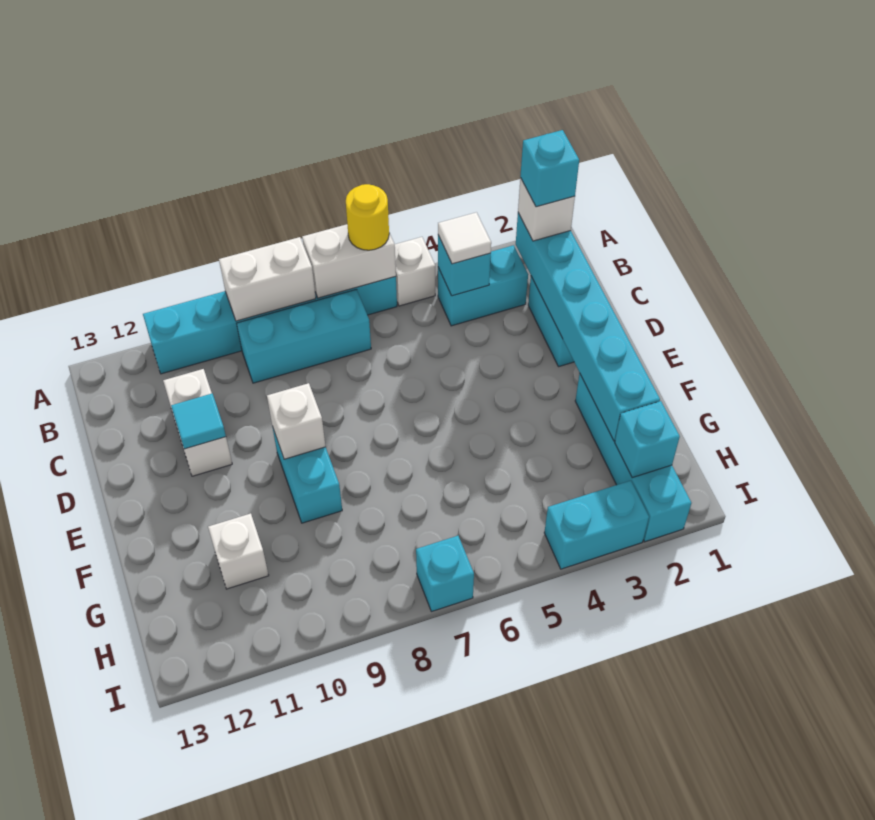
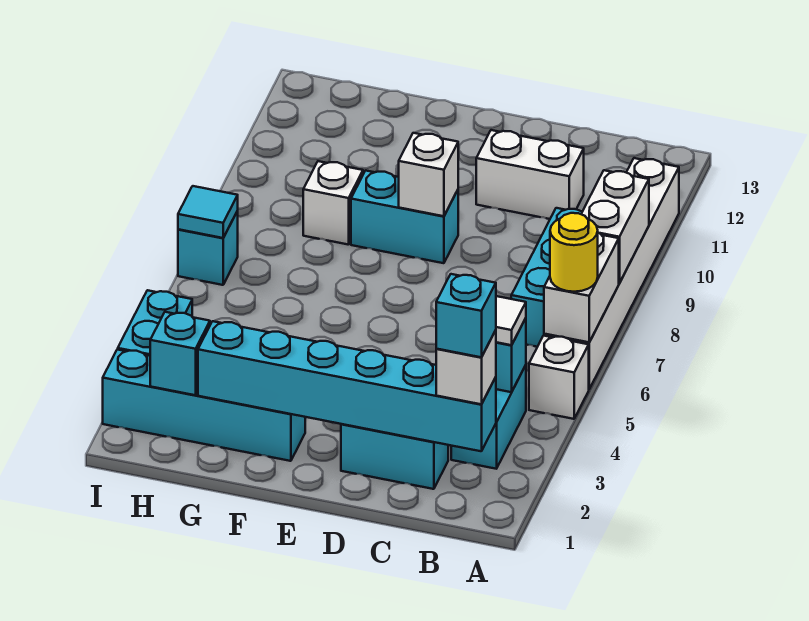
cyan 1x6 brick [143,277,397,374] -> white 1x6 brick [544,158,679,389]
cyan 1x1 tile [171,394,226,449] -> cyan 1x1 tile moved to [178,186,238,238]
white 1x1 brick [208,513,269,589] -> white 1x1 brick moved to [303,161,363,245]

